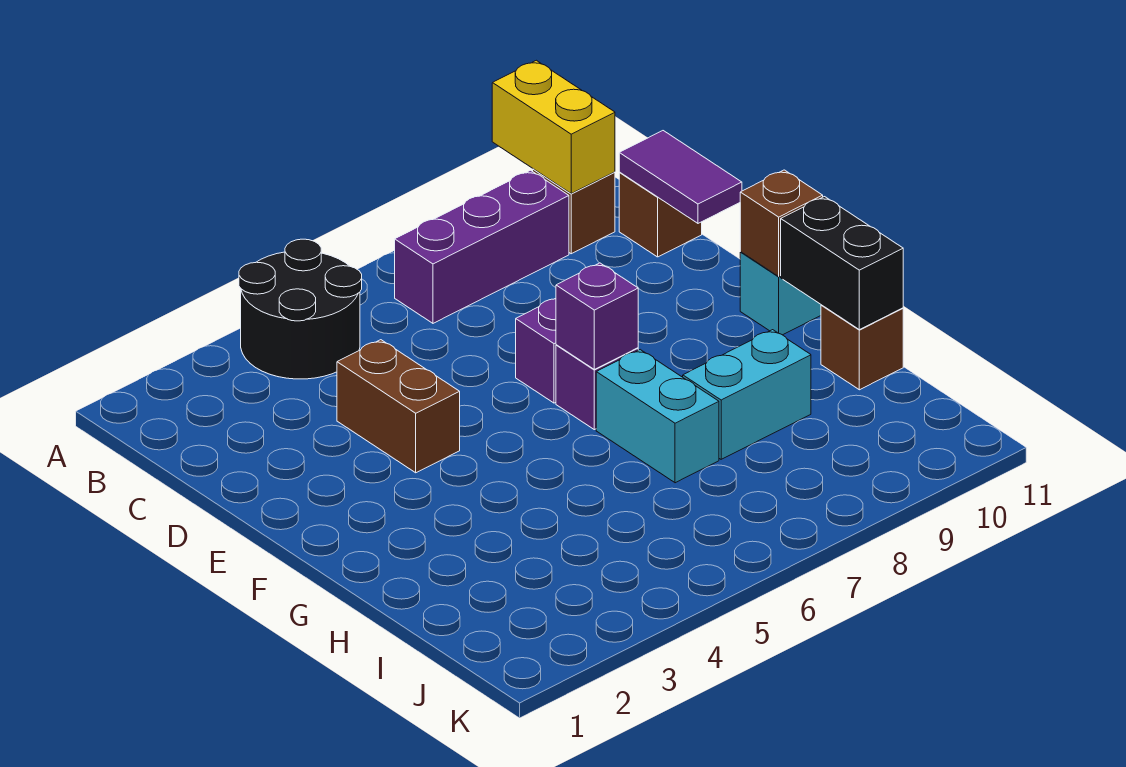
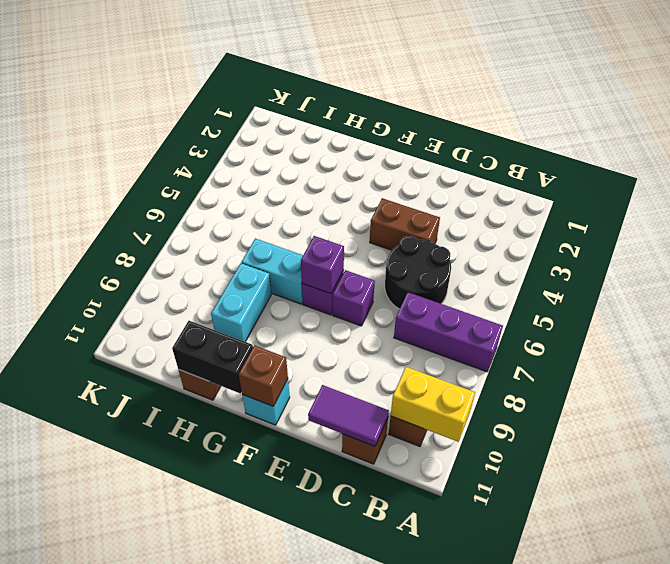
black 2x2 round brick [239,239,362,379] -> black 2x2 round brick moved to [385,236,451,309]
purple 1x3 brick [395,170,569,323] -> purple 1x3 brick turned to [394,292,503,372]

